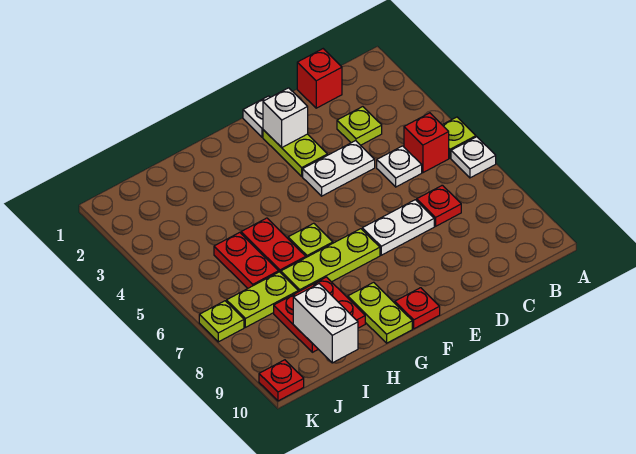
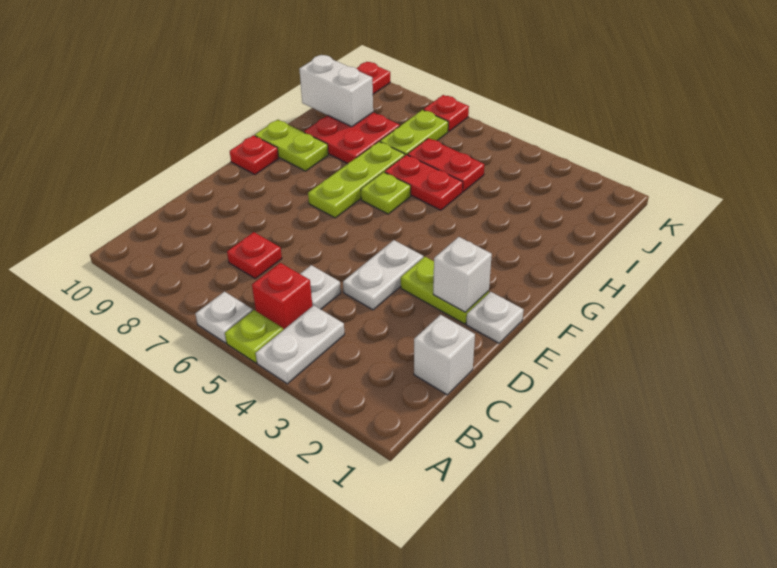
red 1x1 brick [297,49,342,108] -> white 1x1 brick [414,315,475,395]
lime 1x1 plate [337,107,382,145] -> none
white 1x2 plate [362,200,434,255] -> white 1x2 plate moved to [256,305,345,384]
lime 1x1 plate [199,301,244,342] -> red 1x1 plate [424,95,469,131]

